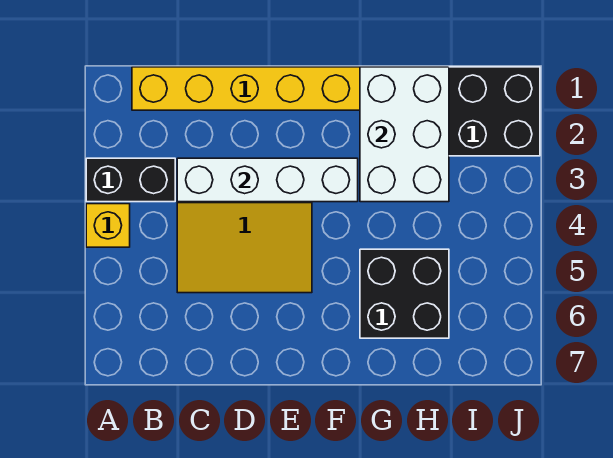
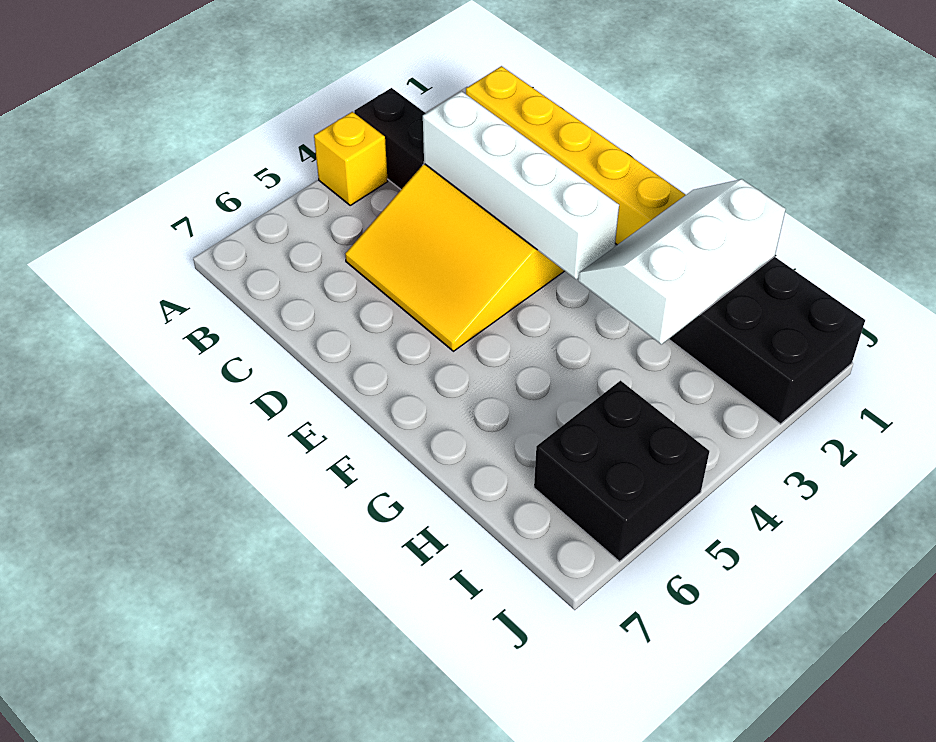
white 2x3 brick [360,67,449,202] -> white 2x3 slope [578,179,786,344]
black 2x2 brick [360,249,449,338] -> black 2x2 brick moved to [534,381,709,562]

